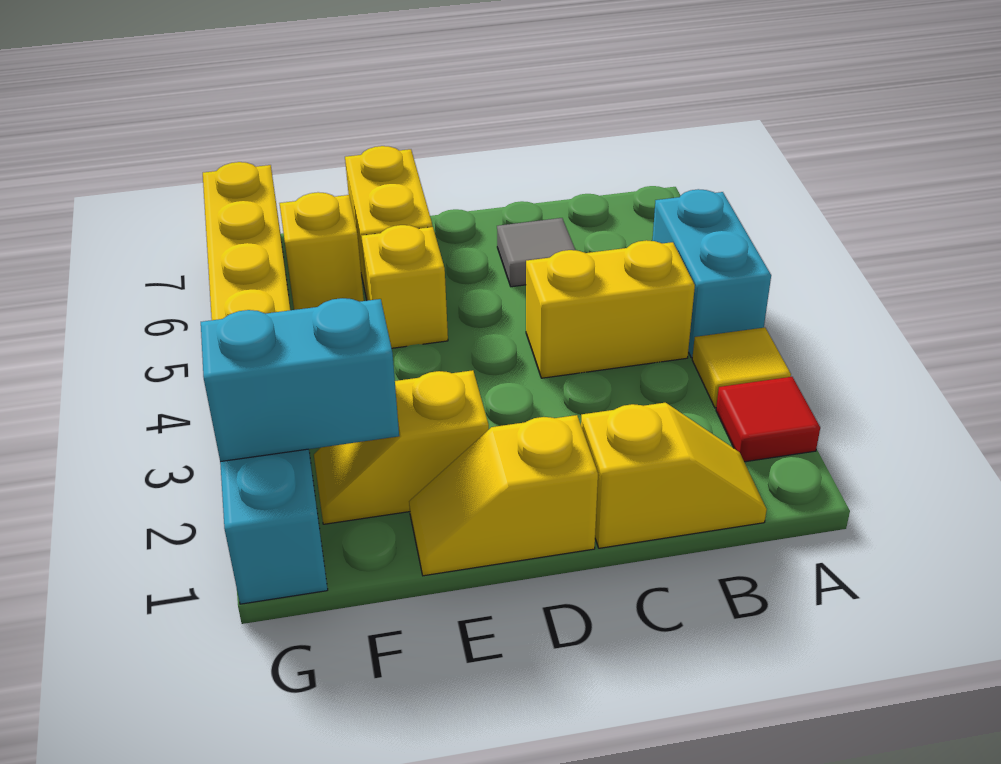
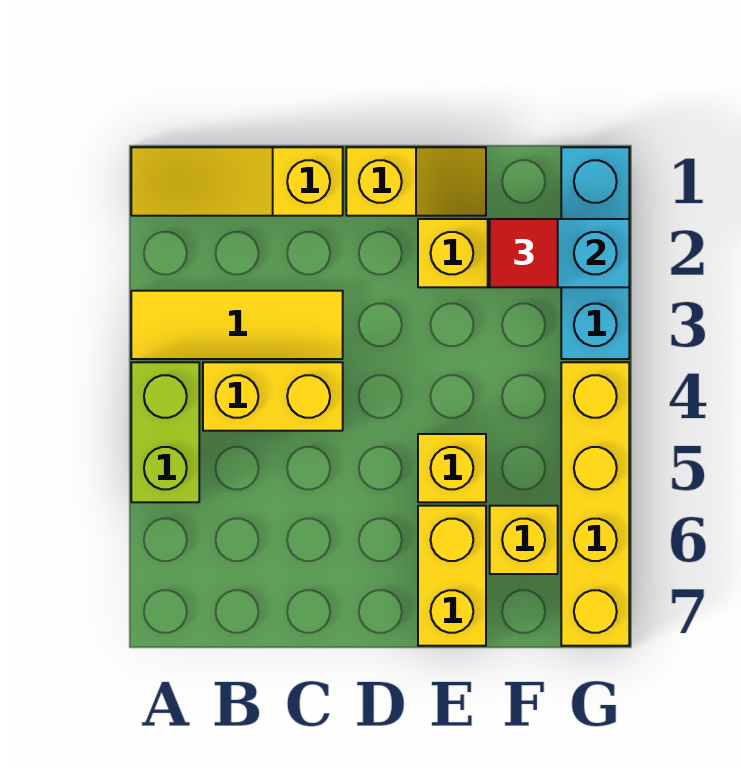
red 1x1 tile [716,377,820,462] -> red 1x1 tile moved to [490,219,558,287]
yellow 1x1 tile [692,327,791,408] -> yellow 1x3 tile [131,291,343,359]
cyan 1x2 brick [652,189,771,358] -> lime 1x2 brick [131,362,199,502]
yellow 1x2 slope [581,403,767,548] -> yellow 1x3 slope [131,147,343,216]
grey 1x1 tile [497,218,575,287] -> none

